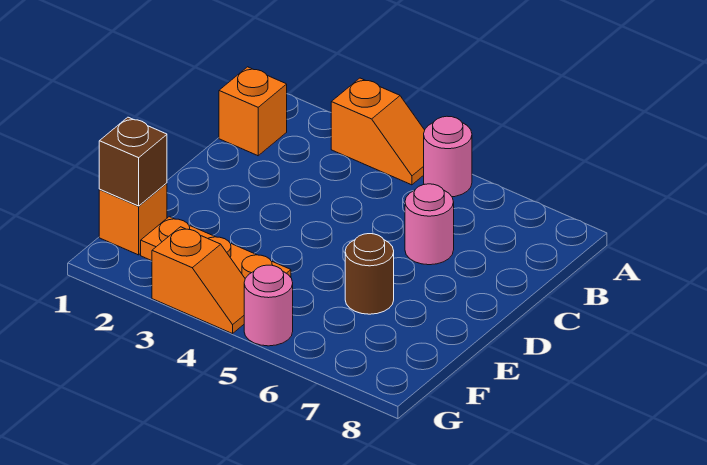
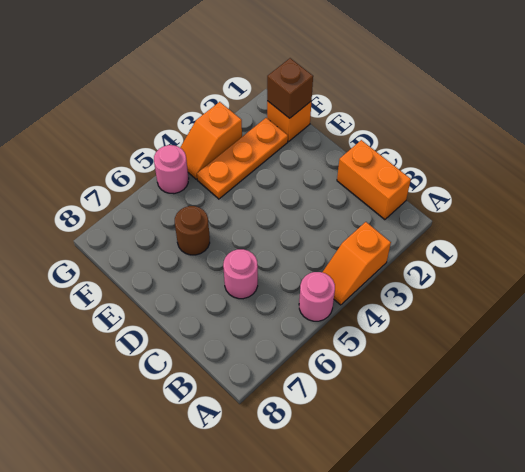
orange 1x1 brick [219,67,287,156] -> orange 1x2 brick [337,140,411,220]

